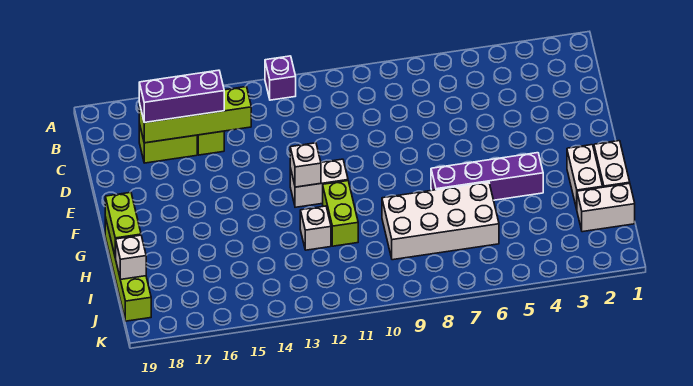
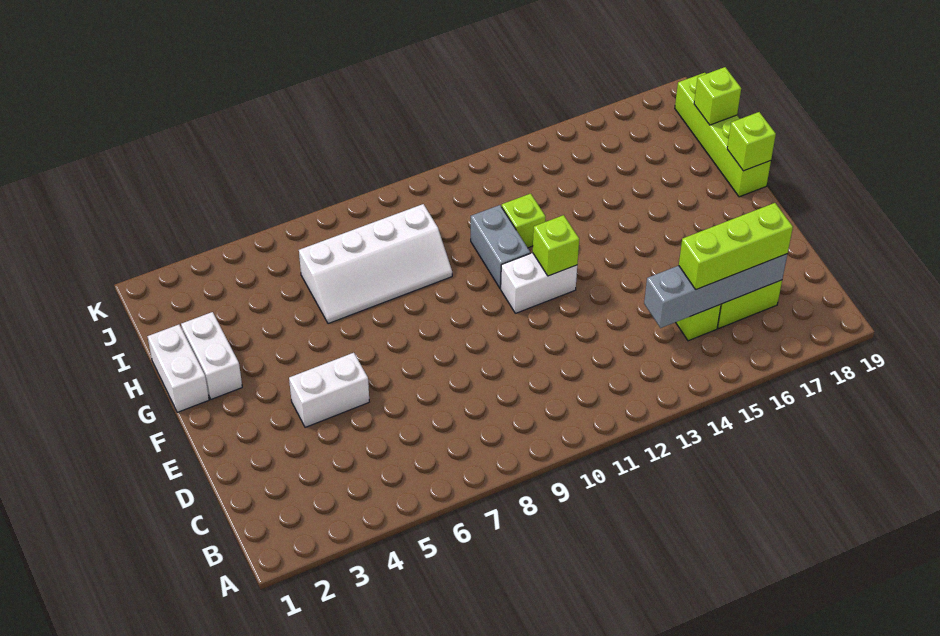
purple 1x1 brick [265,56,296,100] -> none
lime 1x4 brick [139,87,251,143] -> grey 1x4 brick [644,254,787,328]
purple 1x3 brick [139,70,224,123] -> lime 1x3 brick [679,203,793,290]
white 1x1 brick [290,143,321,187] -> lime 1x1 brick [533,215,579,276]
purple 1x4 brick [431,153,543,200] -> none
lime 1x2 brick [323,181,358,246] -> grey 1x2 brick [471,205,530,289]
lime 1x2 brick [105,192,141,258] -> lime 1x1 brick [727,112,776,171]
white 2x4 brick [382,182,499,260] -> white 2x4 slope [299,204,452,324]
white 1x1 brick [300,206,331,250] -> lime 1x1 brick [502,194,546,248]
white 1x2 brick [577,183,635,232] -> white 1x2 brick moved to [289,353,369,427]
white 1x1 brick [116,235,146,280] -> lime 1x1 brick [694,67,741,125]

